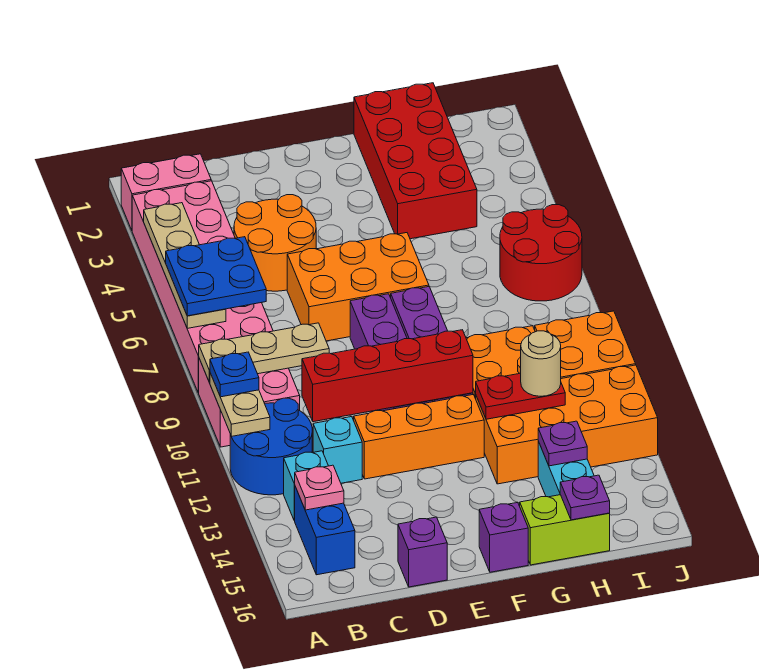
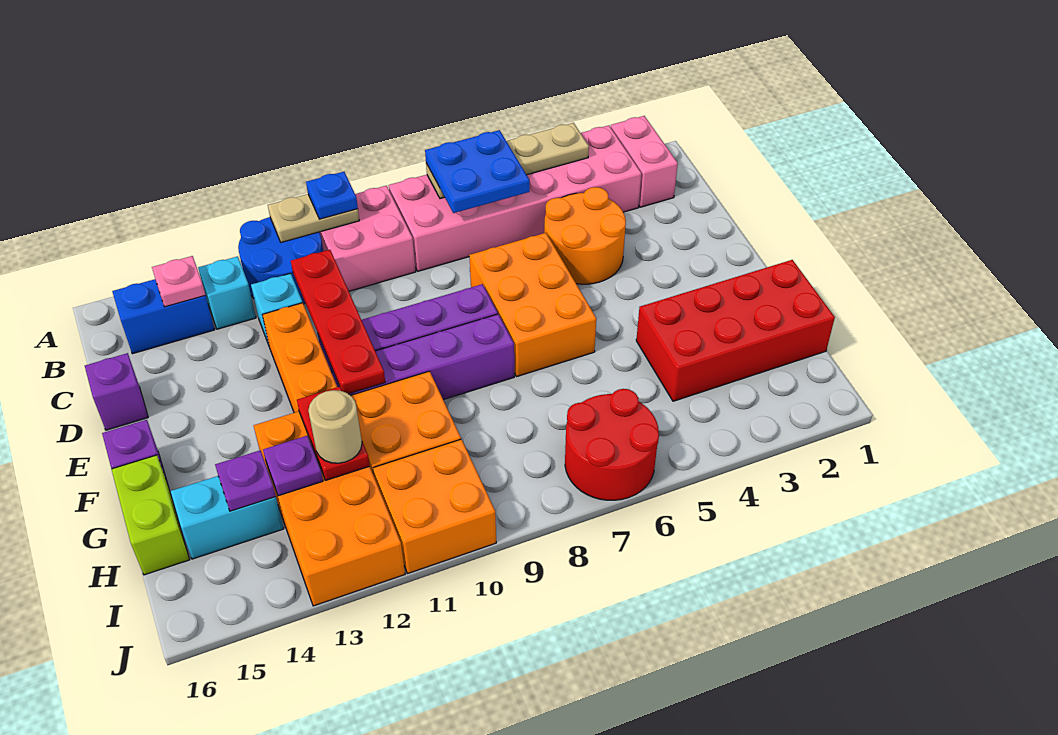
tan 1x3 plate [199,323,329,382] -> none
red 1x4 brick [302,330,473,422] -> red 1x4 plate [291,250,385,394]
purple 1x1 plate [560,475,610,520] -> purple 1x1 plate moved to [263,436,323,496]

